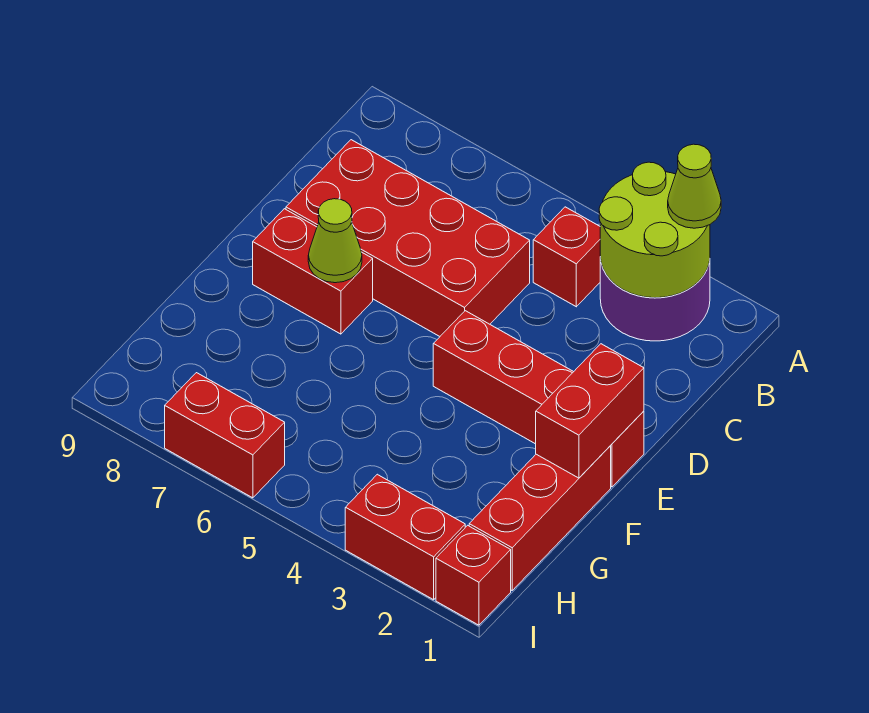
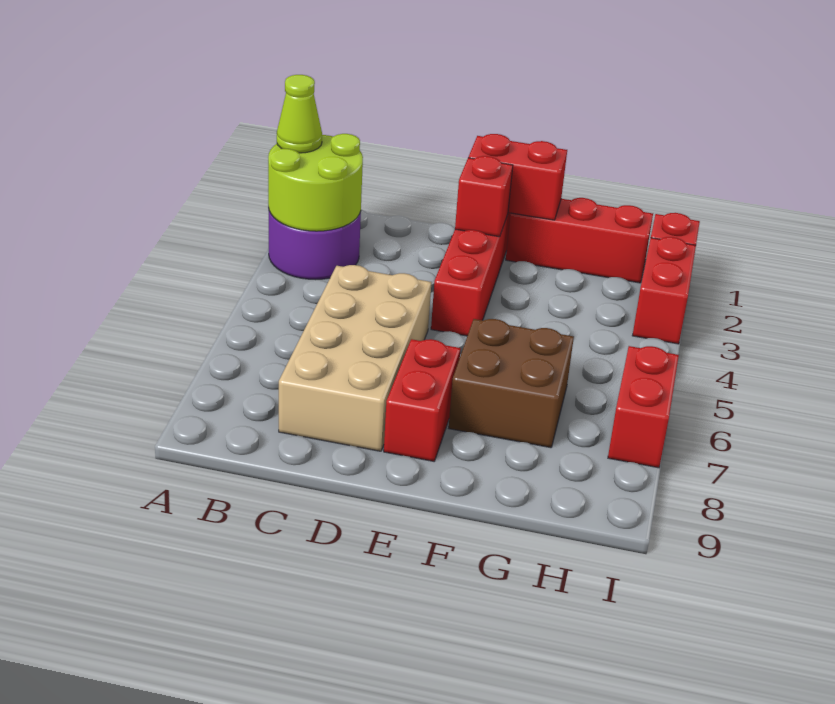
red 1x1 brick [533,207,600,307] -> red 1x1 brick moved to [455,156,513,237]
red 2x4 brick [286,140,530,336] -> tan 2x4 brick [279,265,431,451]
lime 1x1 cone [308,199,362,283] -> none
none -> brown 2x2 brick [449,319,574,448]

